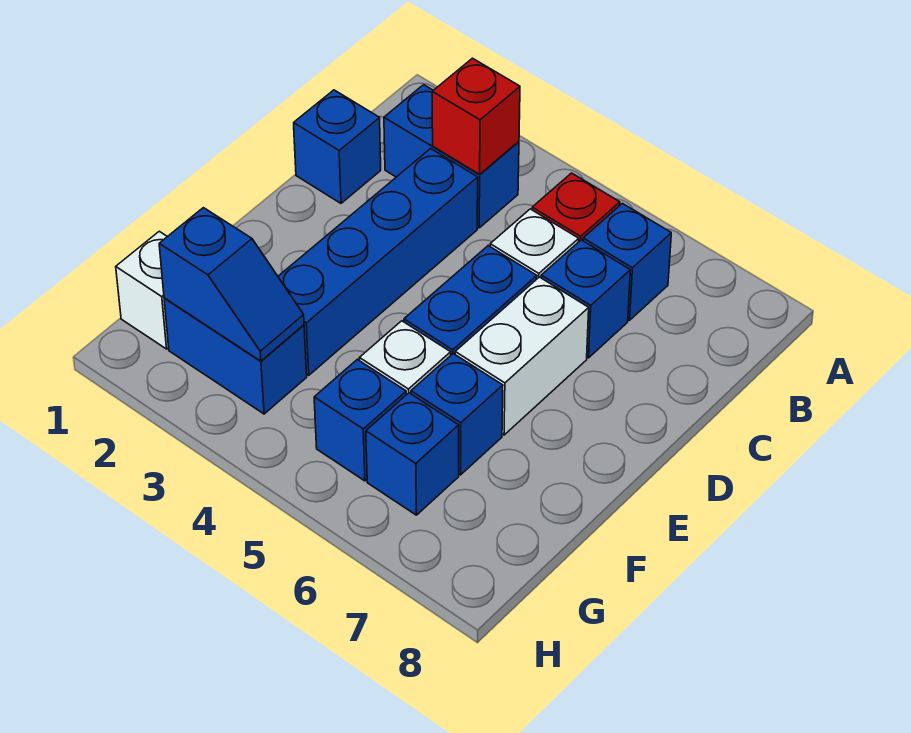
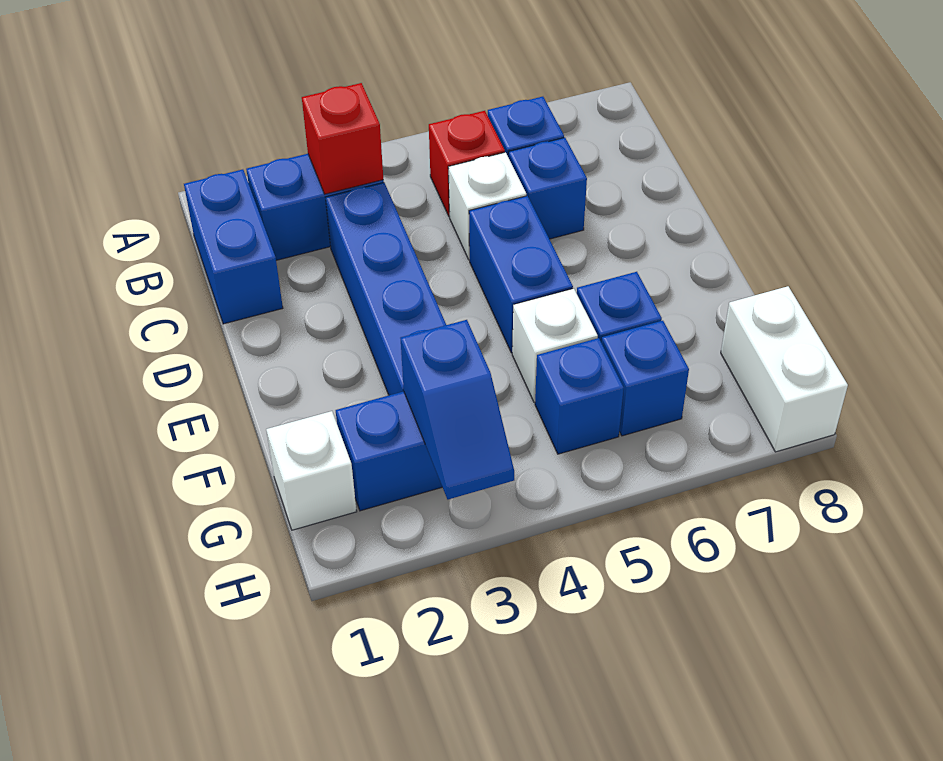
blue 1x1 brick [294,90,381,203] -> blue 1x2 brick [184,169,283,324]
white 1x2 brick [455,277,589,435] -> white 1x2 brick moved to [721,286,848,452]
blue 1x2 slope [159,208,304,361] -> blue 1x2 slope turned to [400,320,514,499]

